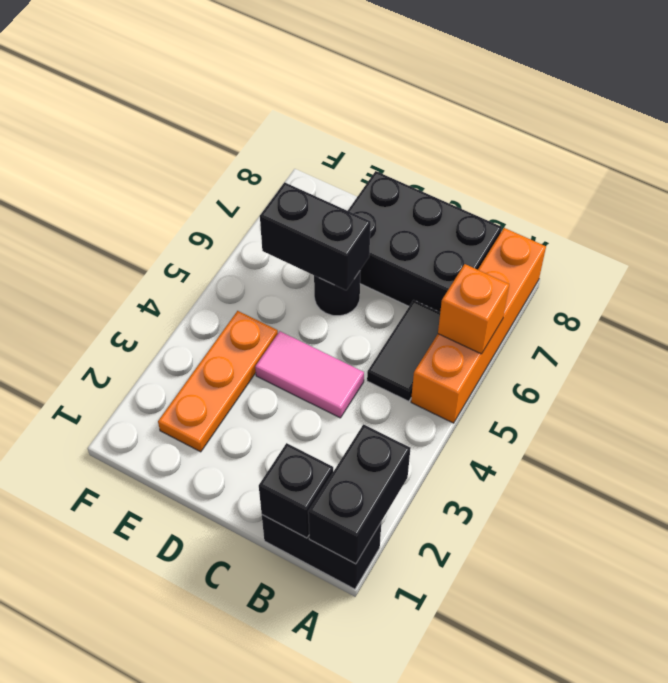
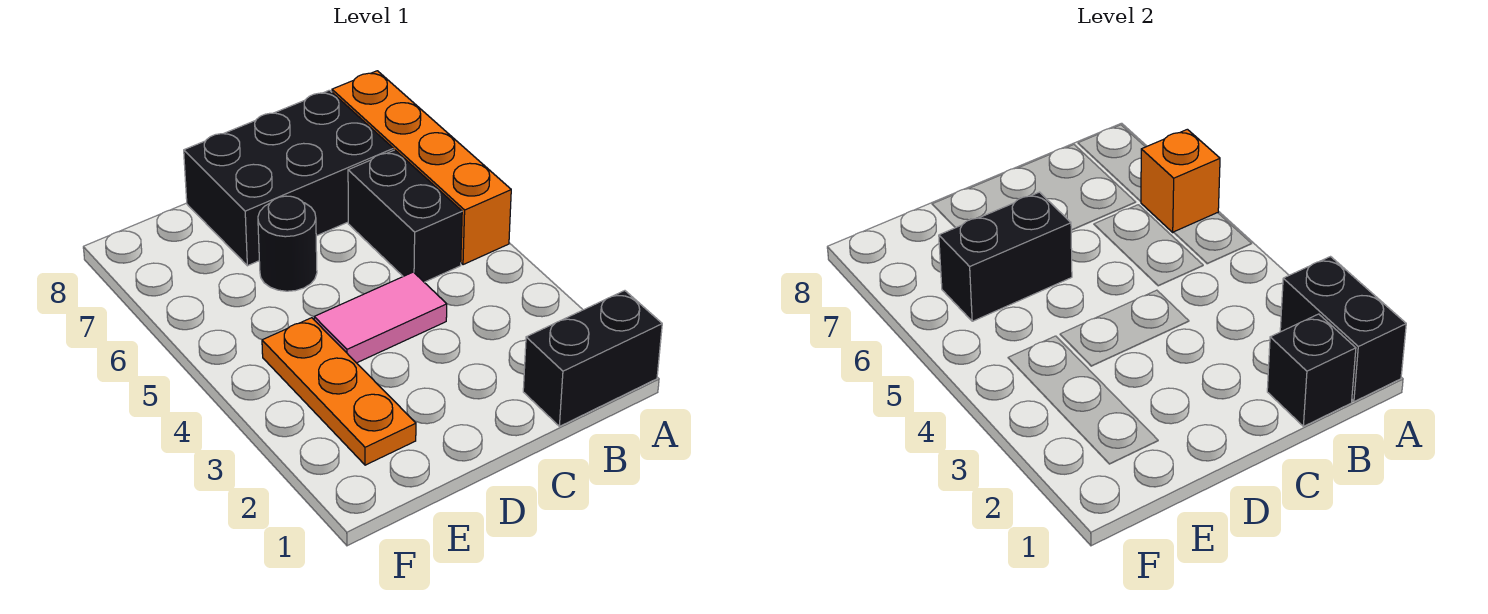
black 1x2 tile [367,300,440,401] -> black 1x2 brick [348,150,462,282]

